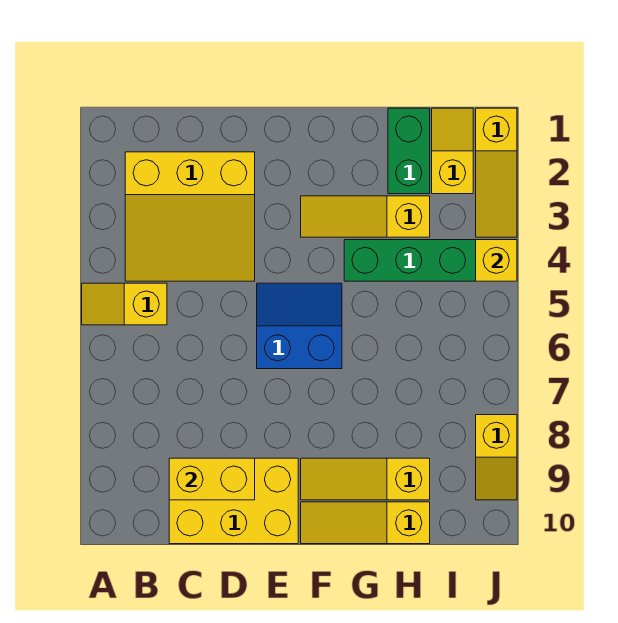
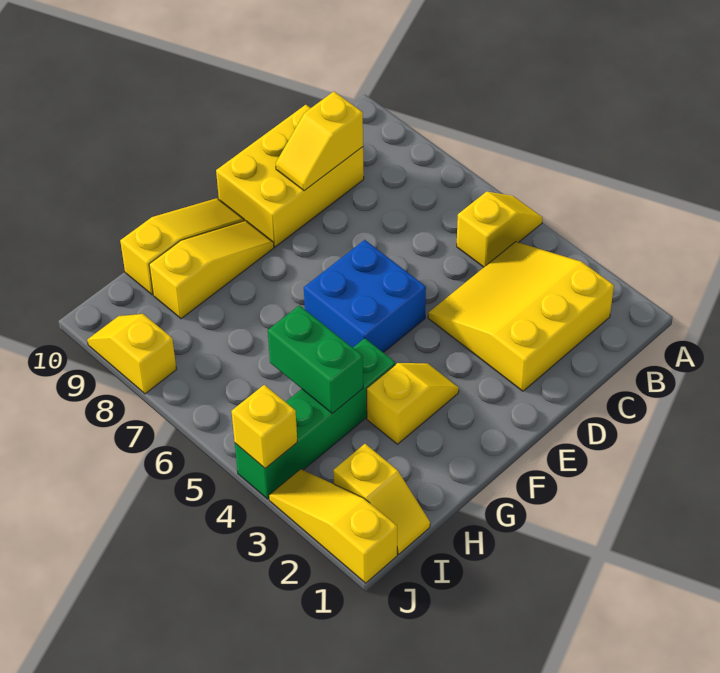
yellow 1x2 brick [169,458,255,500] -> yellow 1x2 slope [276,92,363,191]
blue 2x2 slope [257,283,342,369] -> blue 2x2 brick [304,240,426,352]
yellow 1x3 slope [301,196,430,237] -> yellow 1x2 slope [366,363,459,444]
green 1x2 brick [388,108,430,194] -> green 1x2 brick moved to [268,305,363,413]

